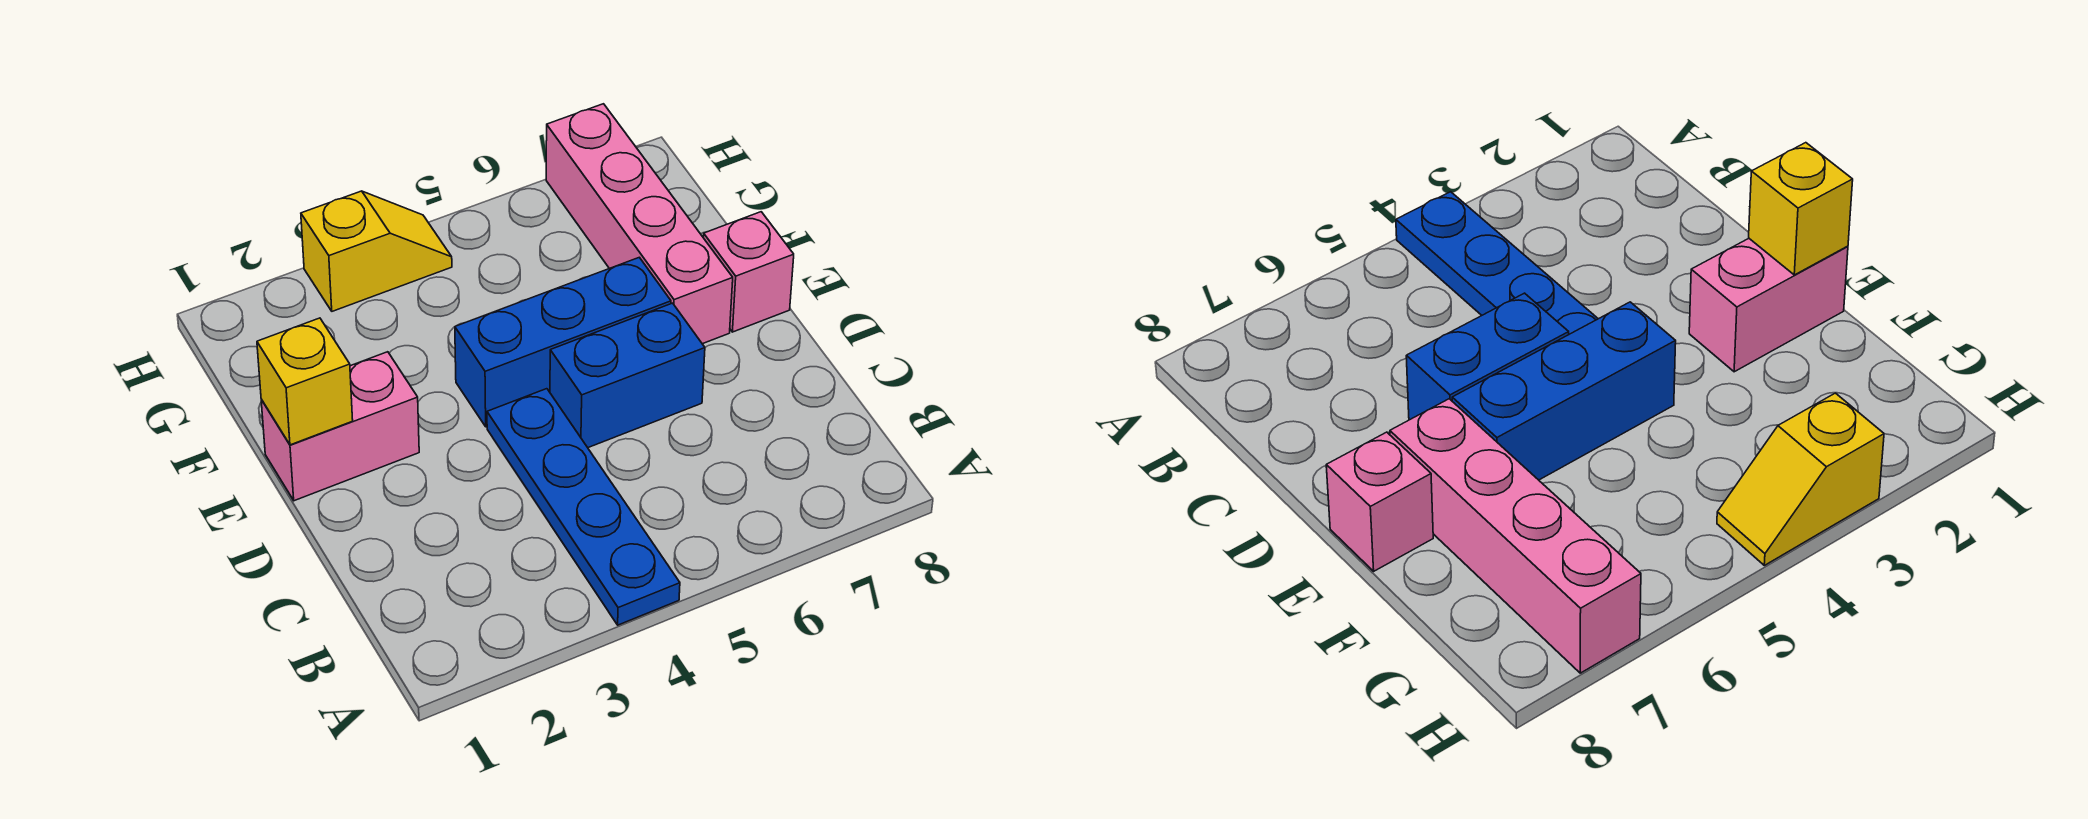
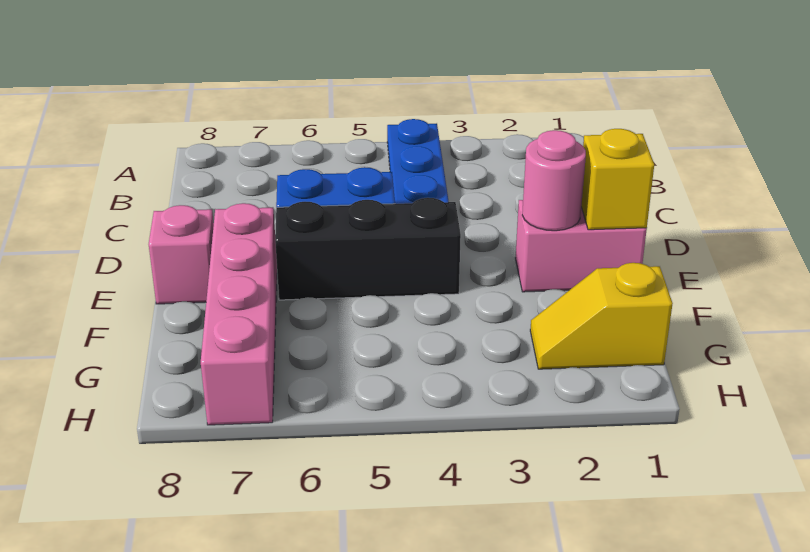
none -> pink 1x1 round brick [522,130,586,231]
blue 1x3 brick [455,257,671,427] -> black 1x3 brick [275,198,461,300]
yellow 1x2 slope [301,191,452,311] -> yellow 1x2 slope moved to [530,263,673,369]

